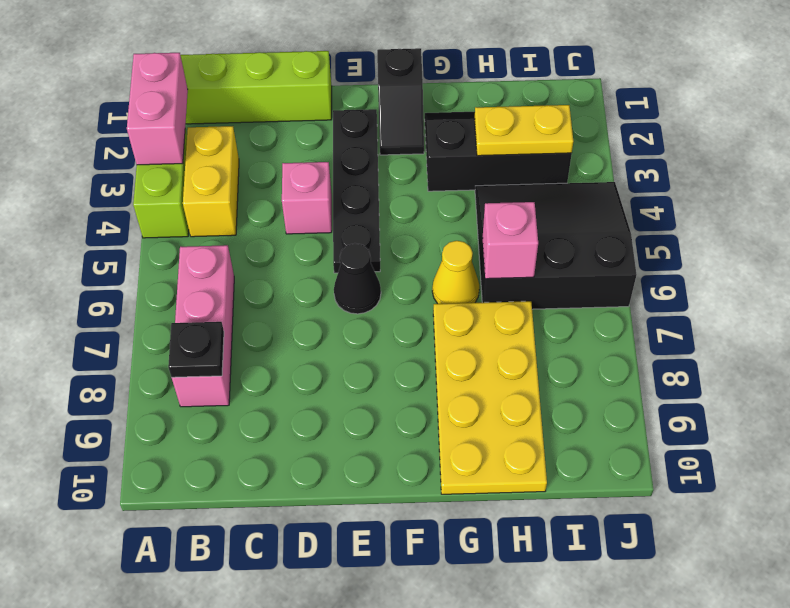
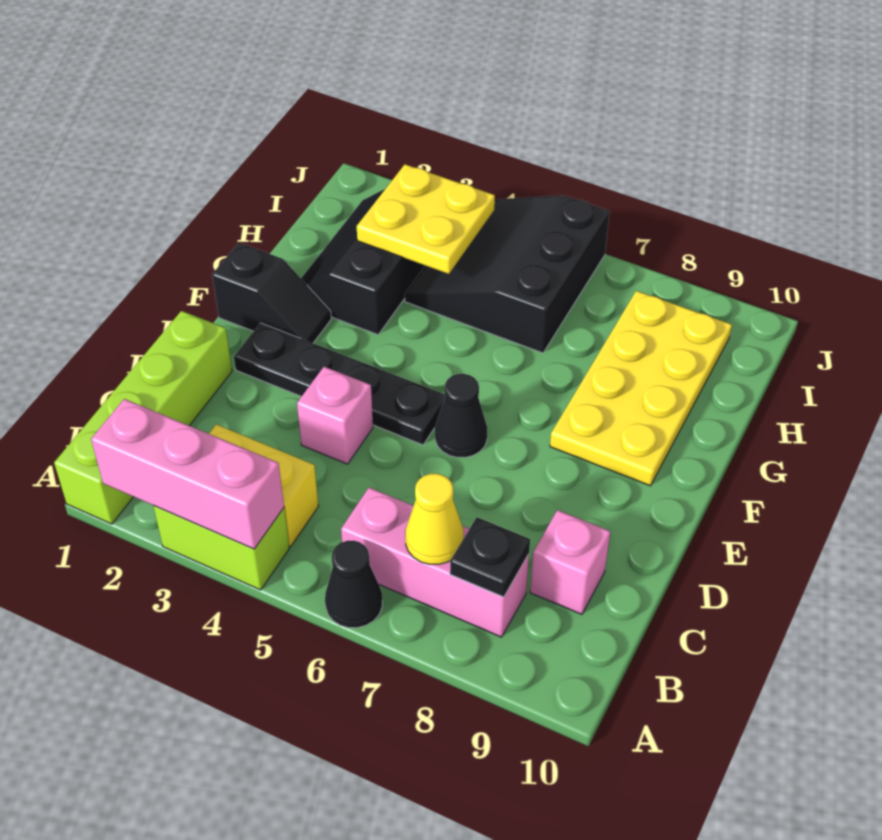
pink 1x2 brick [127,53,188,165] -> pink 1x3 brick [91,399,284,549]
none -> black 1x1 cone [325,541,382,628]
yellow 1x1 cone [432,241,479,304] -> yellow 1x1 cone moved to [405,474,464,564]
yellow 2x4 plate [433,301,547,494] -> yellow 2x4 plate turned to [550,291,732,486]
yellow 1x2 plate [474,105,573,156] -> yellow 2x2 plate [357,164,495,274]
pink 1x1 brick [482,202,538,279] -> pink 1x1 brick moved to [530,510,610,614]

